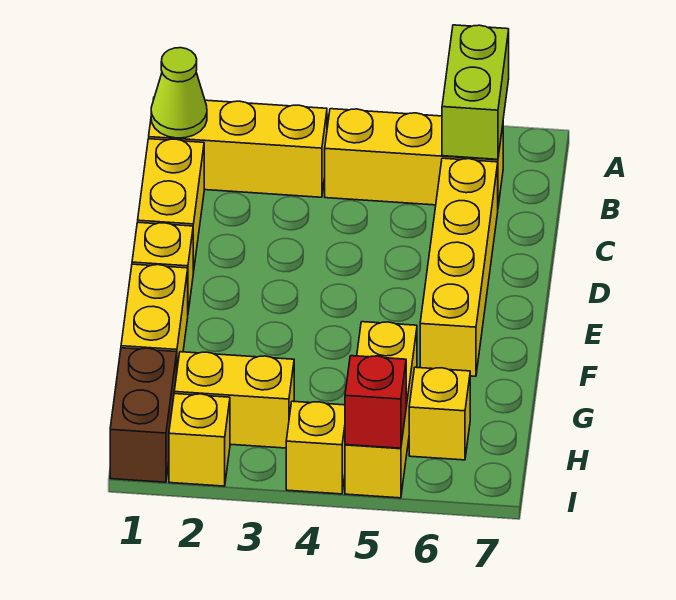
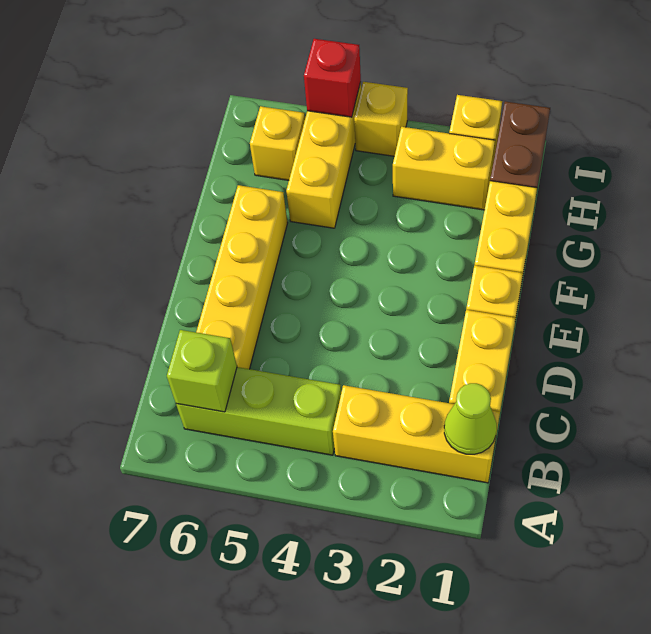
lime 1x2 brick [442,25,509,159] -> lime 1x1 brick [167,330,237,412]
yellow 1x3 brick [325,109,503,206] -> lime 1x3 brick [176,367,341,455]

